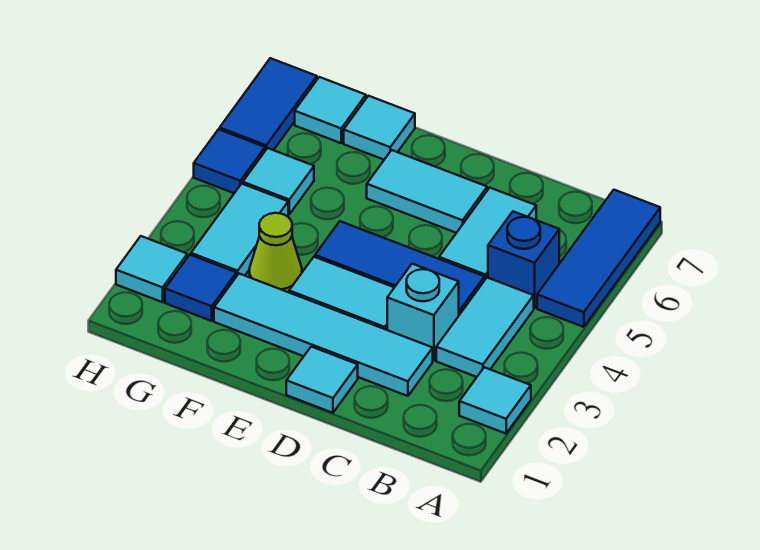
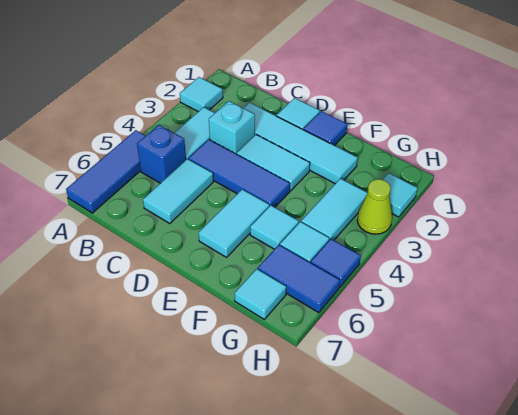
cyan 1x2 tile [367,150,487,233] -> cyan 1x2 tile turned to [199,189,269,257]
lime 1x1 cone [250,213,302,292] -> lime 1x1 cone moved to [357,179,392,234]
cyan 1x1 tile [344,96,415,160] -> cyan 1x1 tile moved to [250,205,299,249]
blue 1x1 tile [165,255,236,321] -> blue 1x1 tile moved to [303,111,347,146]
blue 1x2 tile [220,58,317,151] -> blue 1x2 tile turned to [258,245,340,313]

